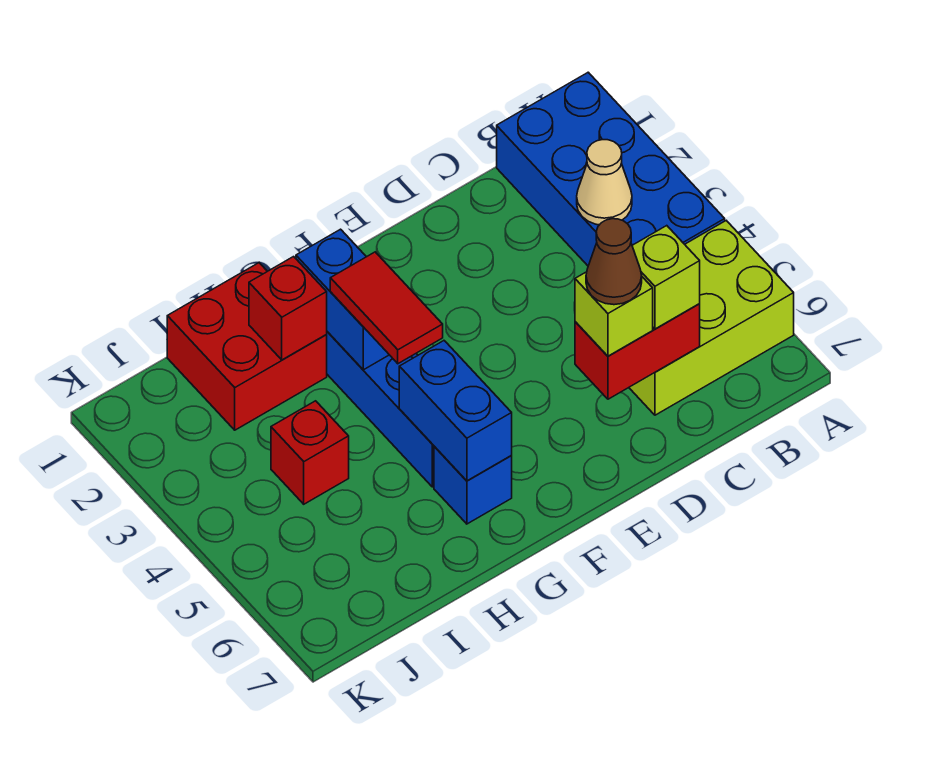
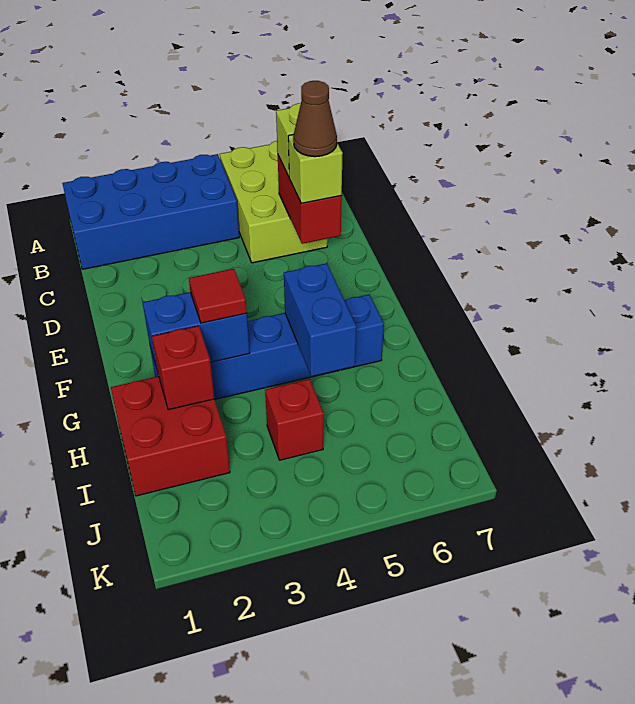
tan 1x1 cone [577,140,632,225] -> none
red 1x2 tile [330,252,443,364] -> red 1x1 tile [189,269,247,323]
blue 1x2 brick [399,341,512,481] -> blue 1x2 brick turned to [284,263,357,376]

